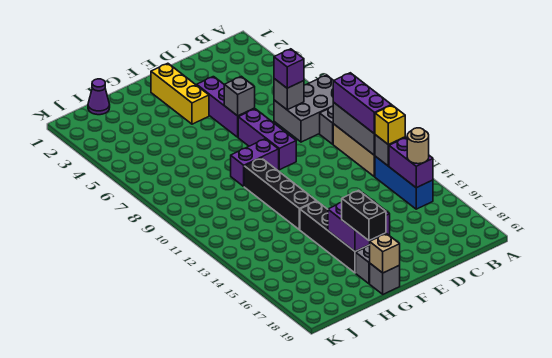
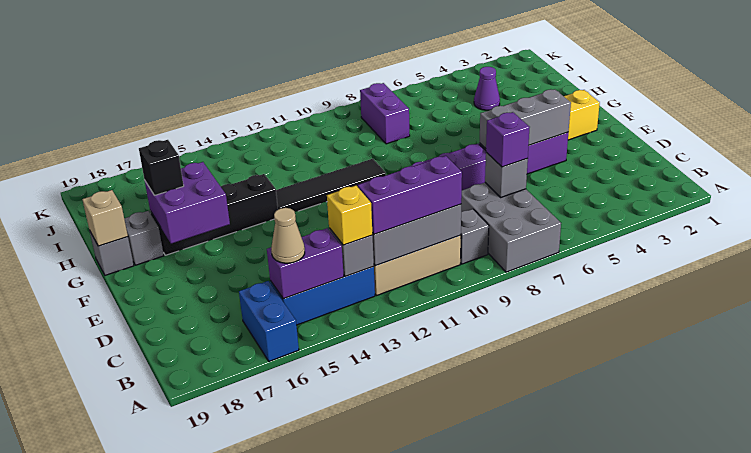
none -> blue 1x2 brick [239,281,299,361]
tan 1x1 round brick [407,128,429,164] -> tan 1x1 cone [271,208,305,263]
grey 1x1 brick [224,76,255,116] -> grey 1x3 brick [480,89,571,148]
purple 1x2 brick [231,139,279,186] -> purple 1x2 brick moved to [360,83,410,144]
black 1x4 brick [244,158,316,230] -> black 1x4 tile [276,159,386,212]
black 1x2 brick [342,190,386,240] -> black 1x1 brick [139,140,184,195]
purple 1x1 cone [88,79,110,115] -> purple 1x1 cone moved to [474,67,500,110]

